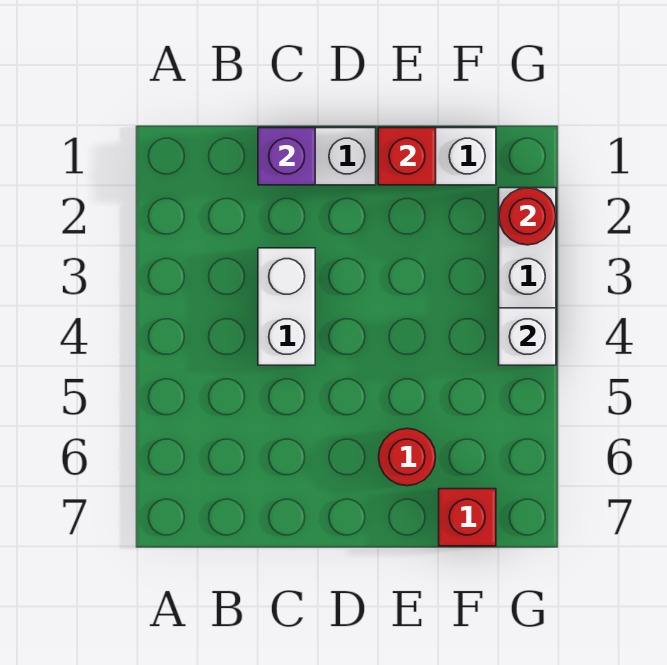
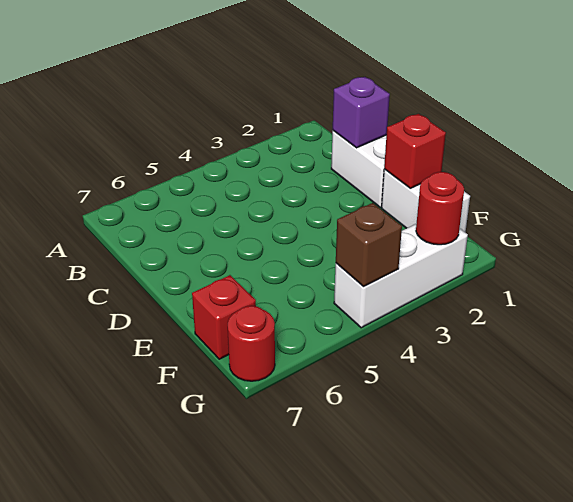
white 1x2 brick [258,248,315,365] -> none
red 1x1 round brick [379,428,436,486] -> red 1x1 round brick moved to [228,306,275,381]
white 1x1 brick [499,308,556,365] -> brown 1x1 brick [336,203,402,286]

